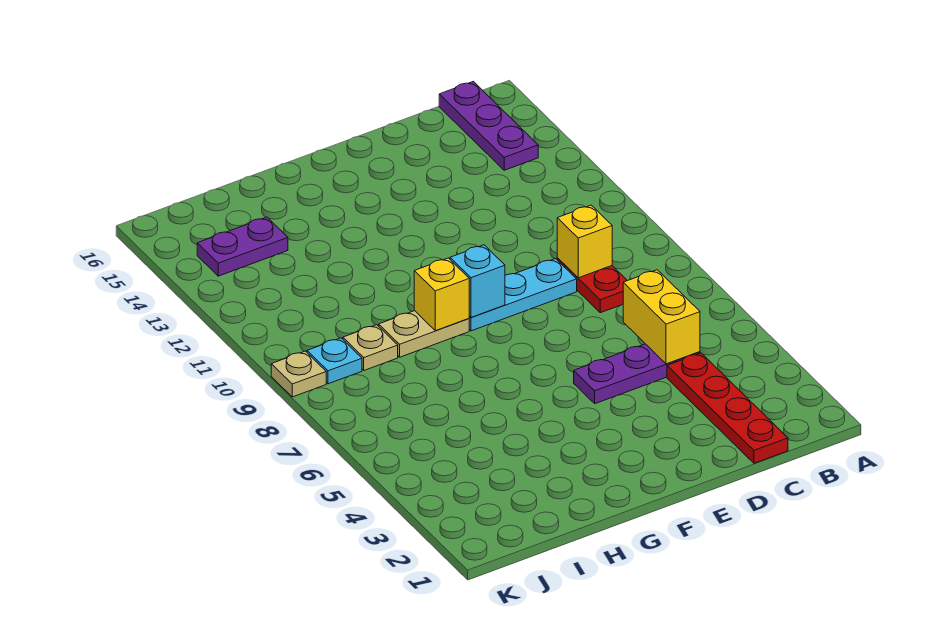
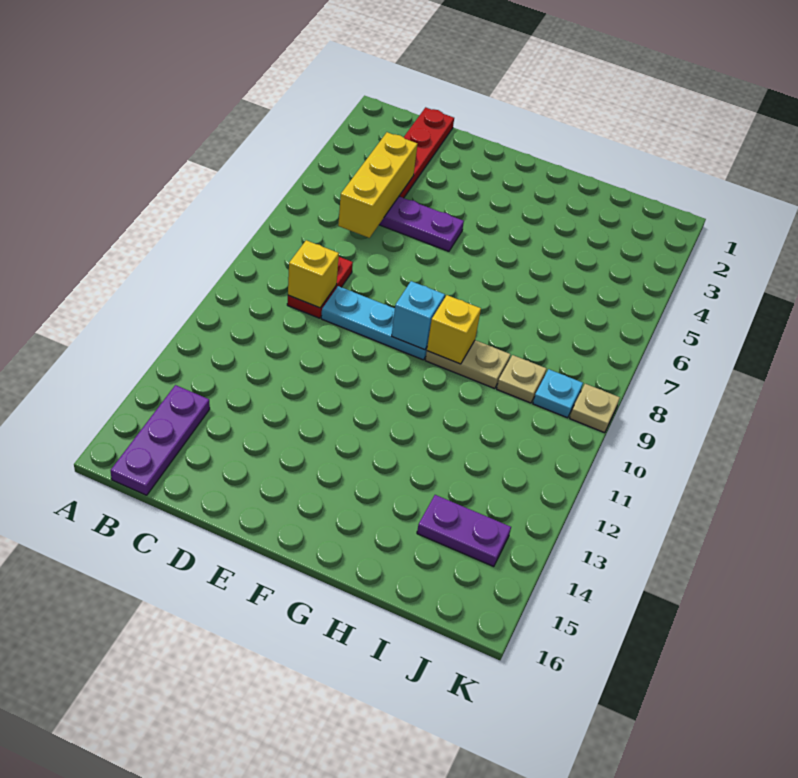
yellow 1x2 brick [623,270,700,364] -> yellow 1x3 brick [338,132,417,238]

